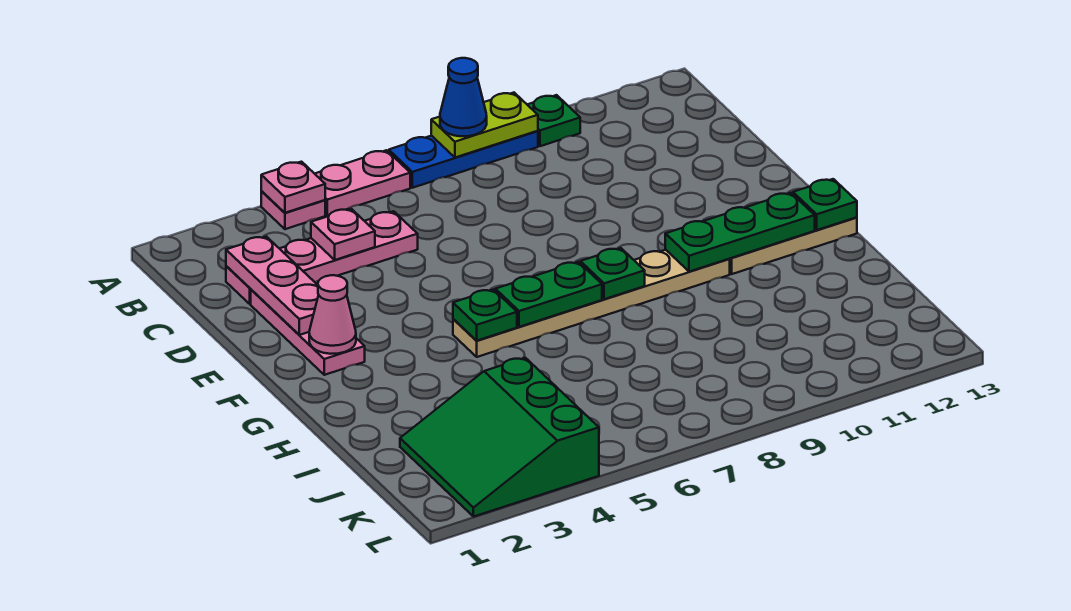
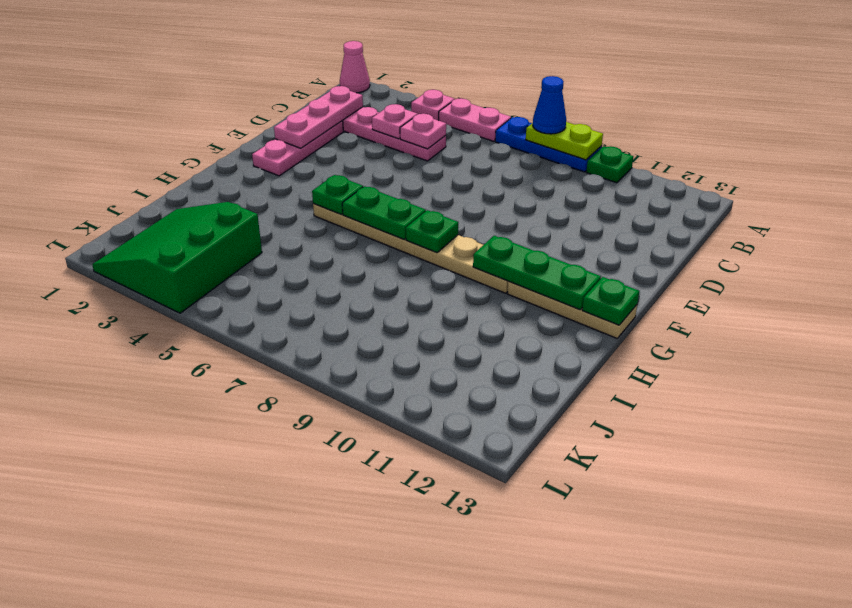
pink 1x1 plate [261,162,325,213] -> pink 1x1 plate moved to [400,114,446,149]
pink 1x1 cone [309,275,356,354] -> pink 1x1 cone moved to [340,41,370,93]

